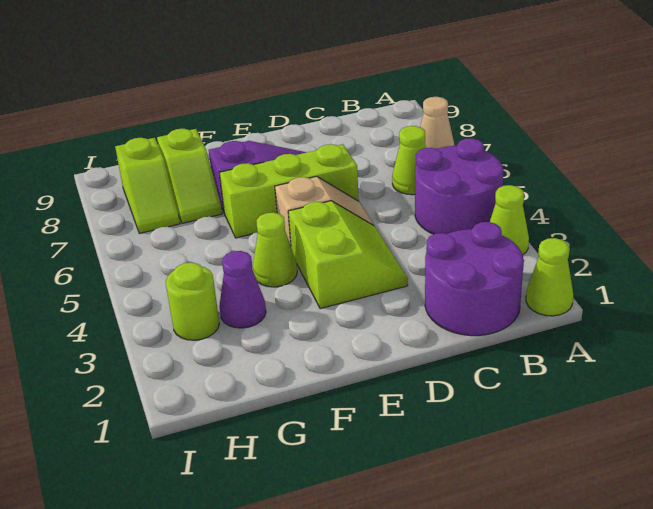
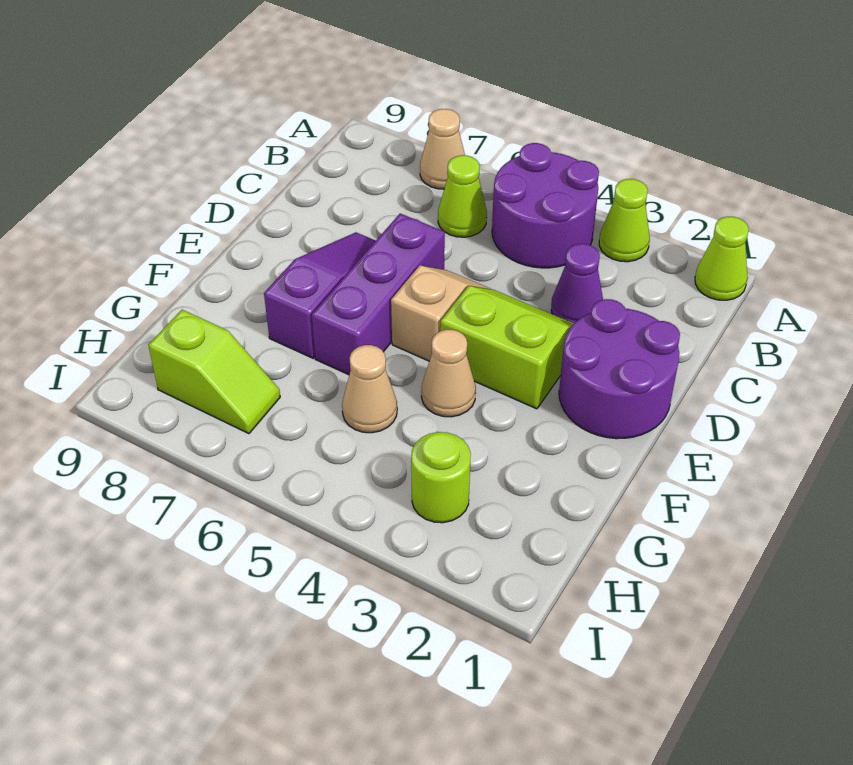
purple 2x2 round brick [425,222,524,336] -> purple 2x2 round brick moved to [559,299,680,439]
lime 1x3 brick [219,144,359,238] -> purple 1x3 brick [312,214,445,375]
lime 1x1 cone [253,212,297,287] -> tan 1x1 cone [421,329,476,417]
purple 1x1 cone [219,251,266,328] -> purple 1x1 cone moved to [551,244,603,323]
none -> tan 1x1 cone [342,345,397,433]
lime 1x2 slope [157,129,222,223] -> none

